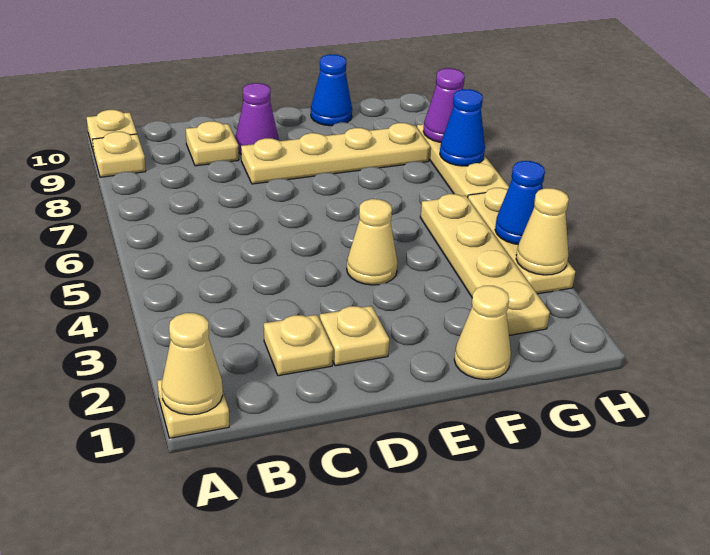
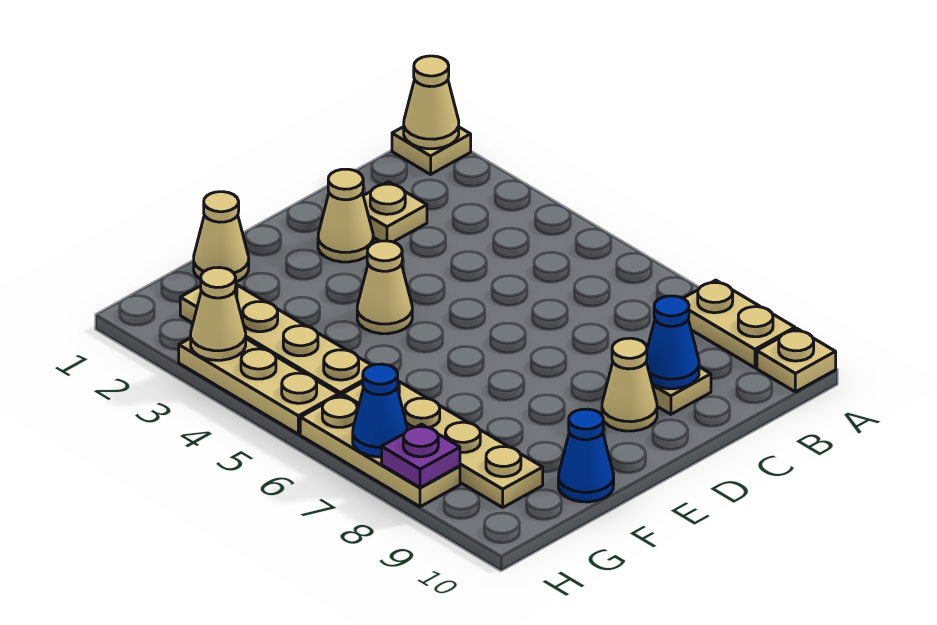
tan 1x1 plate [92,132,146,177] -> tan 1x2 plate [683,280,795,368]
tan 1x1 plate [320,306,389,366] -> tan 1x1 cone [318,169,373,262]
tan 1x4 plate [241,123,430,184] -> tan 1x4 plate turned to [342,381,543,507]
purple 1x1 cone [235,83,279,154] -> tan 1x1 cone [602,338,657,431]
blue 1x1 cone [495,161,545,244] -> blue 1x1 cone moved to [646,296,699,389]
purple 1x1 cone [423,68,465,142] -> purple 1x1 plate [382,424,460,488]

